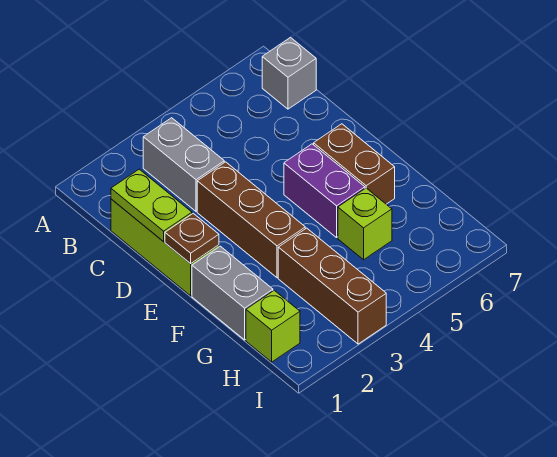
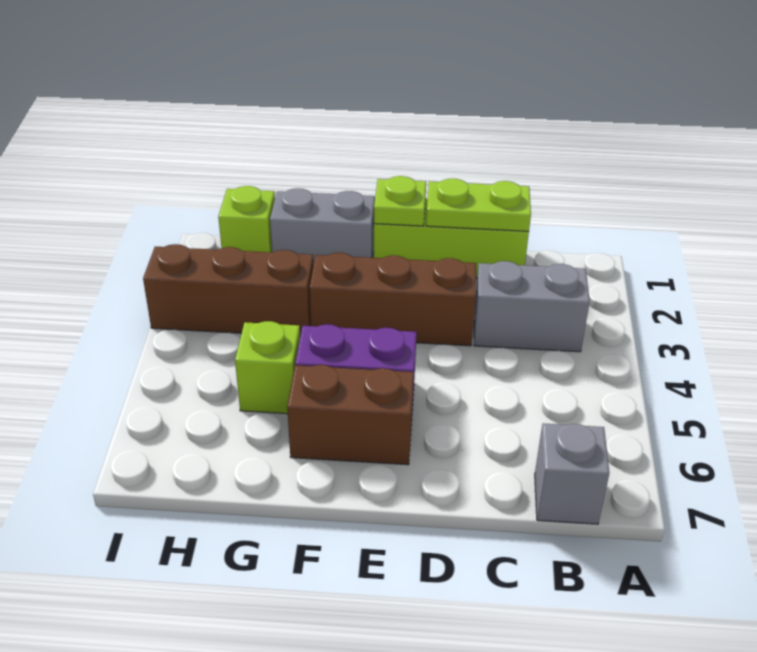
brown 1x1 plate [165,213,219,264] -> lime 1x1 plate [374,176,426,226]

